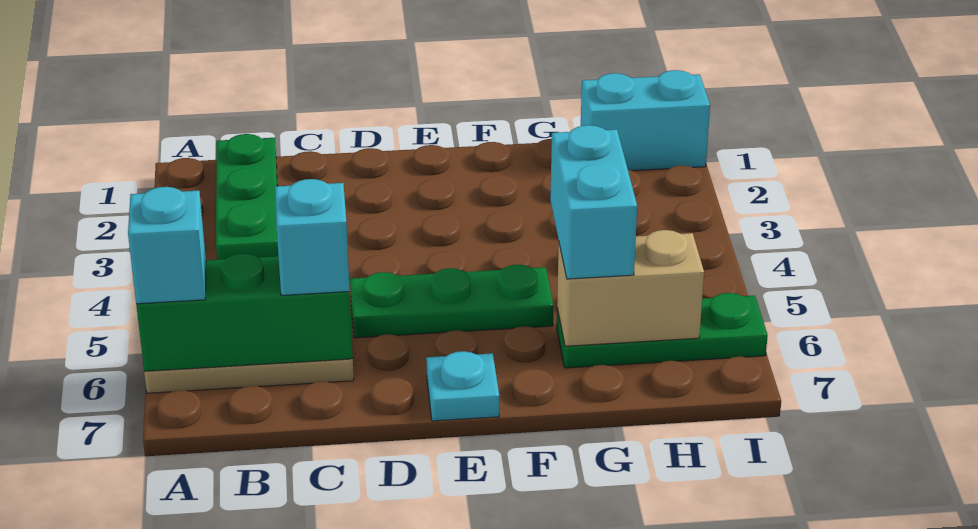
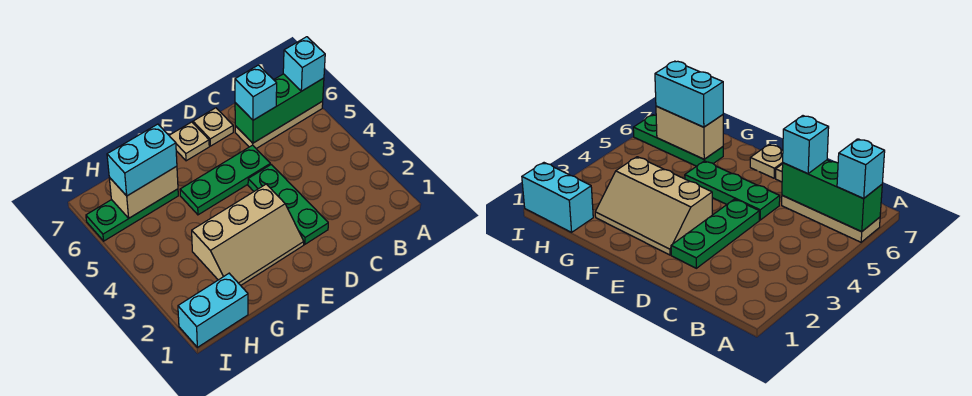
green 1x3 plate [216,134,278,260] -> green 1x3 plate moved to [248,165,328,244]
none -> tan 1x1 plate [193,108,233,146]
none -> tan 2x3 slope [192,184,304,285]
cyan 1x1 plate [426,351,499,421] -> tan 1x1 plate [169,122,209,161]
cyan 1x2 brick [550,125,637,279] -> cyan 1x2 brick turned to [107,124,177,196]

